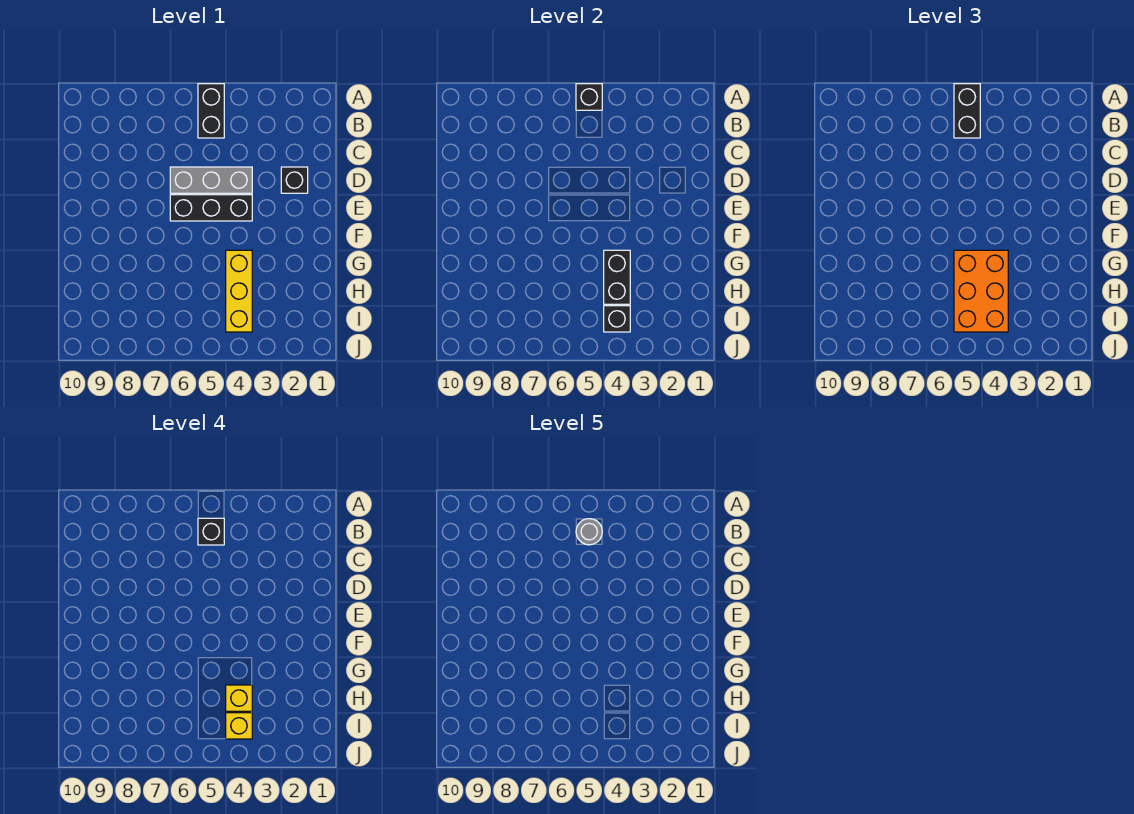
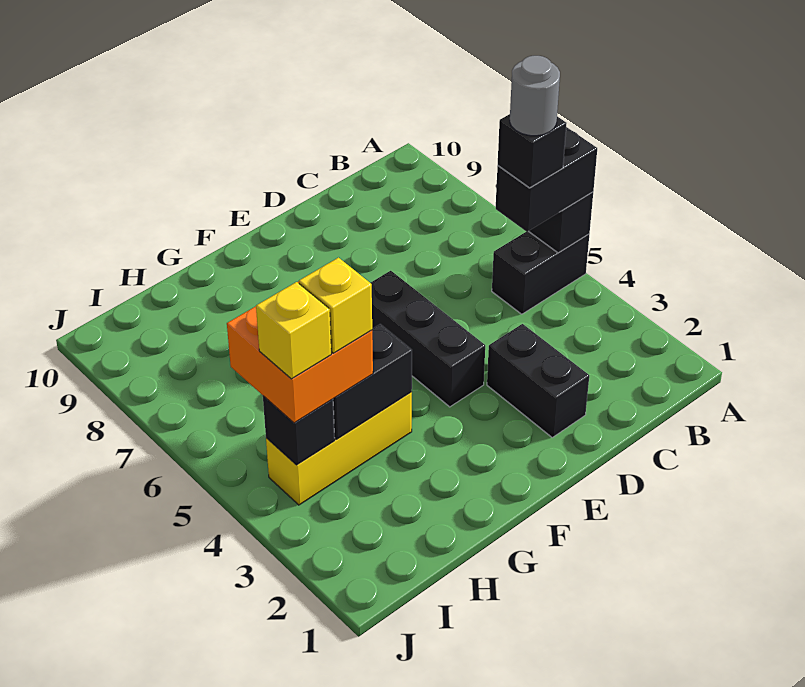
black 1x1 brick [281,167,308,193] -> black 1x2 brick [487,324,589,437]
grey 1x3 brick [170,167,252,193] -> none
orange 2x3 brick [954,250,1008,332] -> orange 2x2 brick [227,281,373,423]

